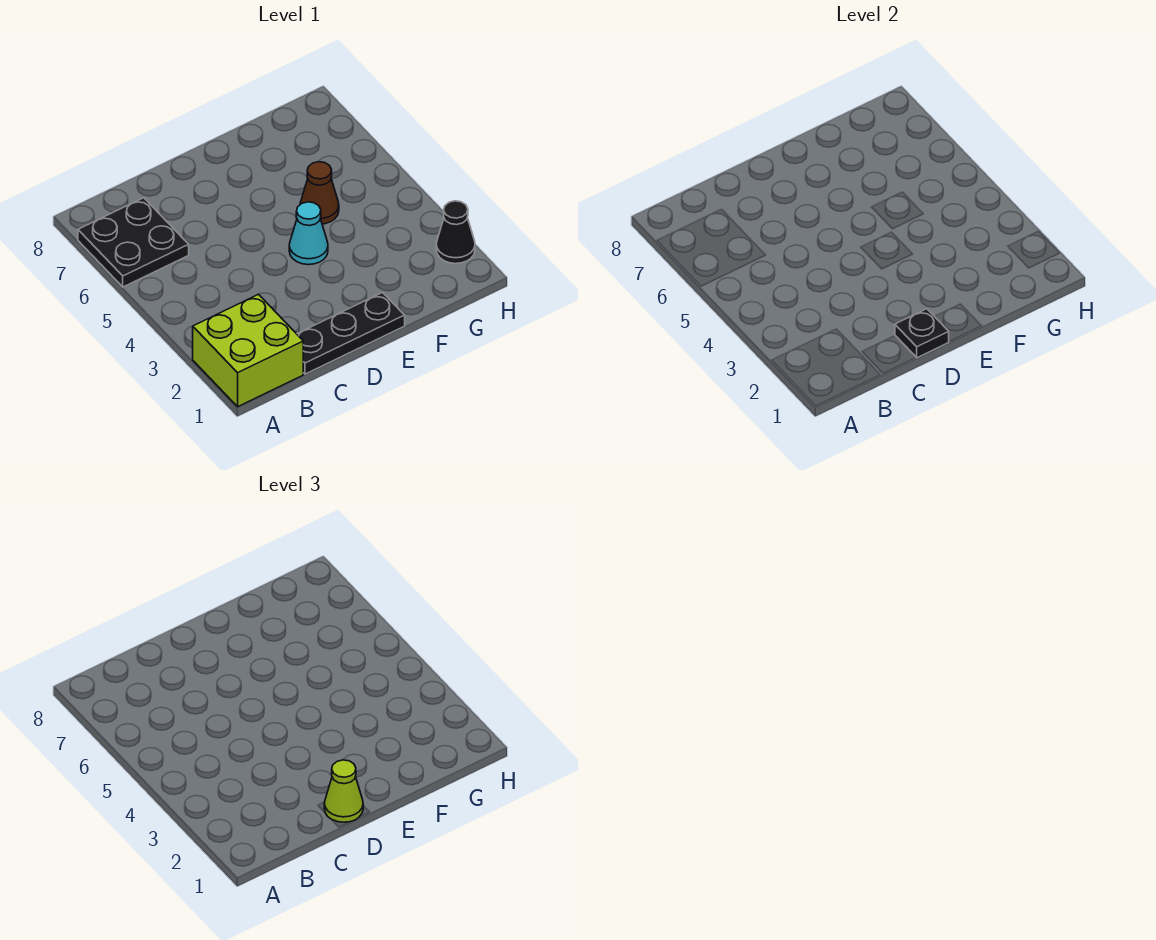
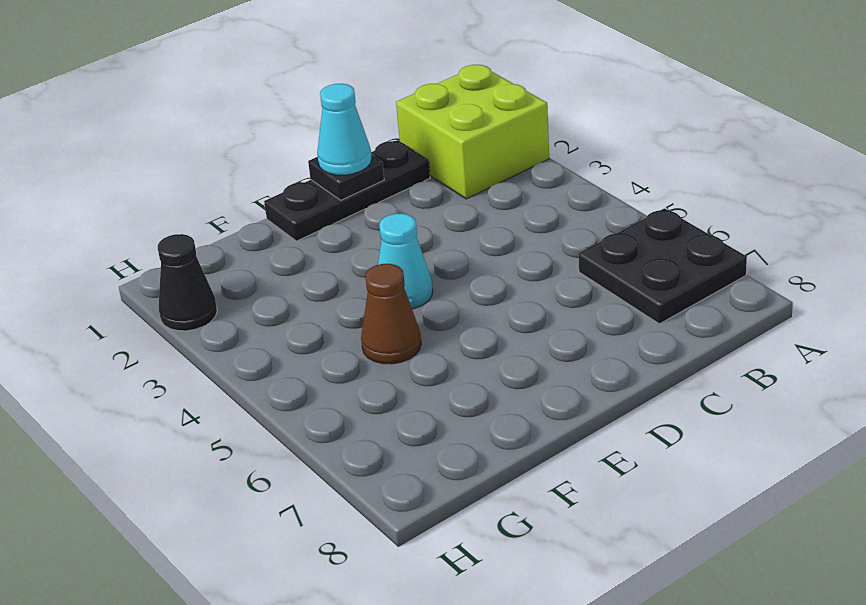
lime 1x1 cone [324,760,363,822] -> cyan 1x1 cone [317,84,372,175]

